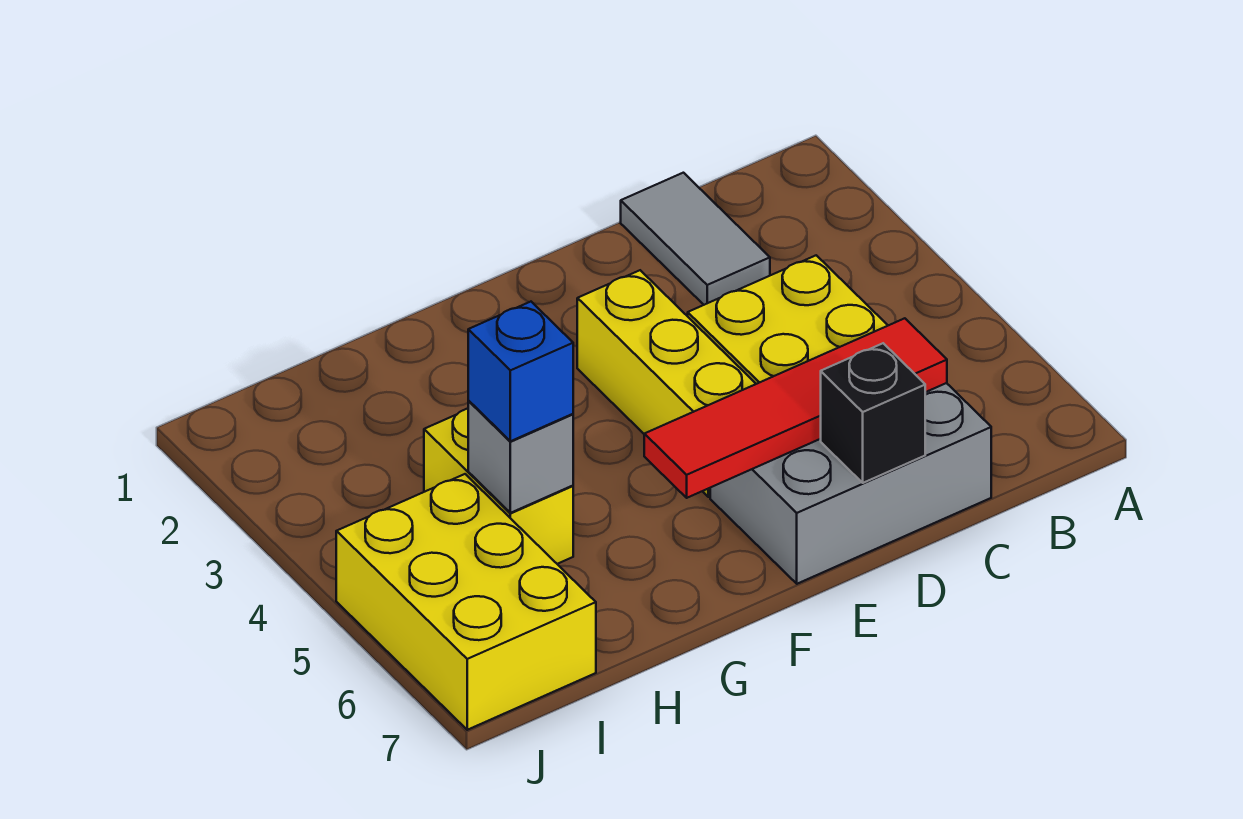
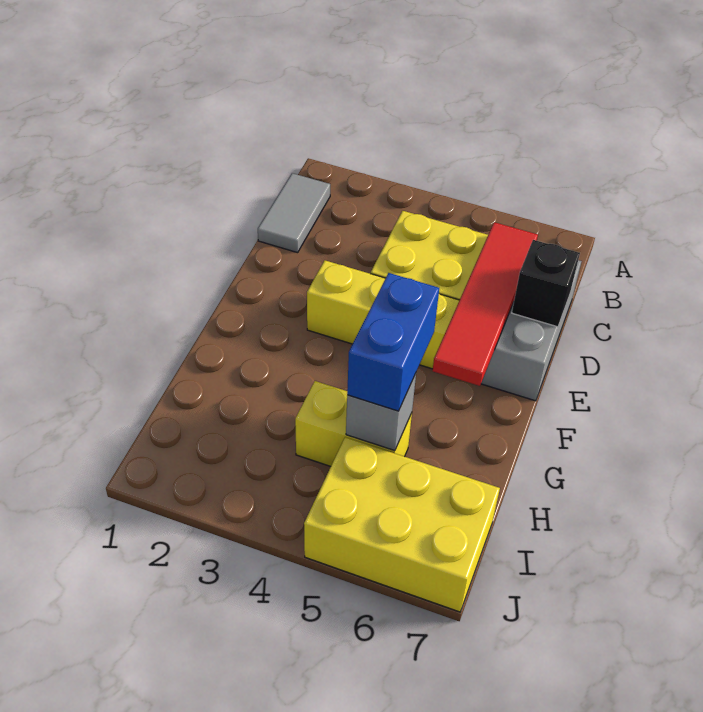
grey 1x2 tile [621,173,770,305] -> grey 1x2 tile turned to [258,173,330,253]
blue 1x1 brick [468,302,573,441] -> blue 1x2 brick [347,273,439,411]

